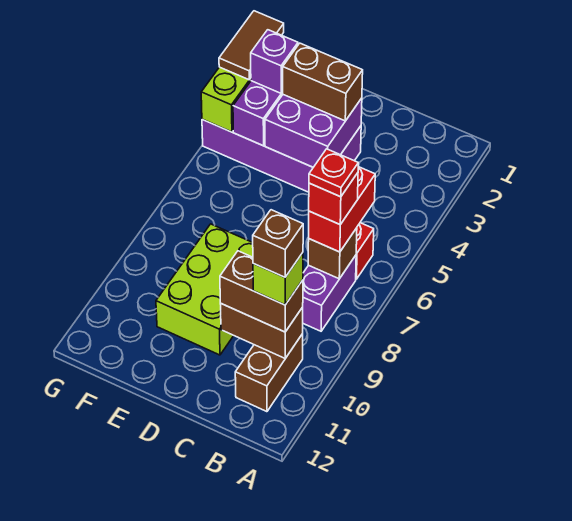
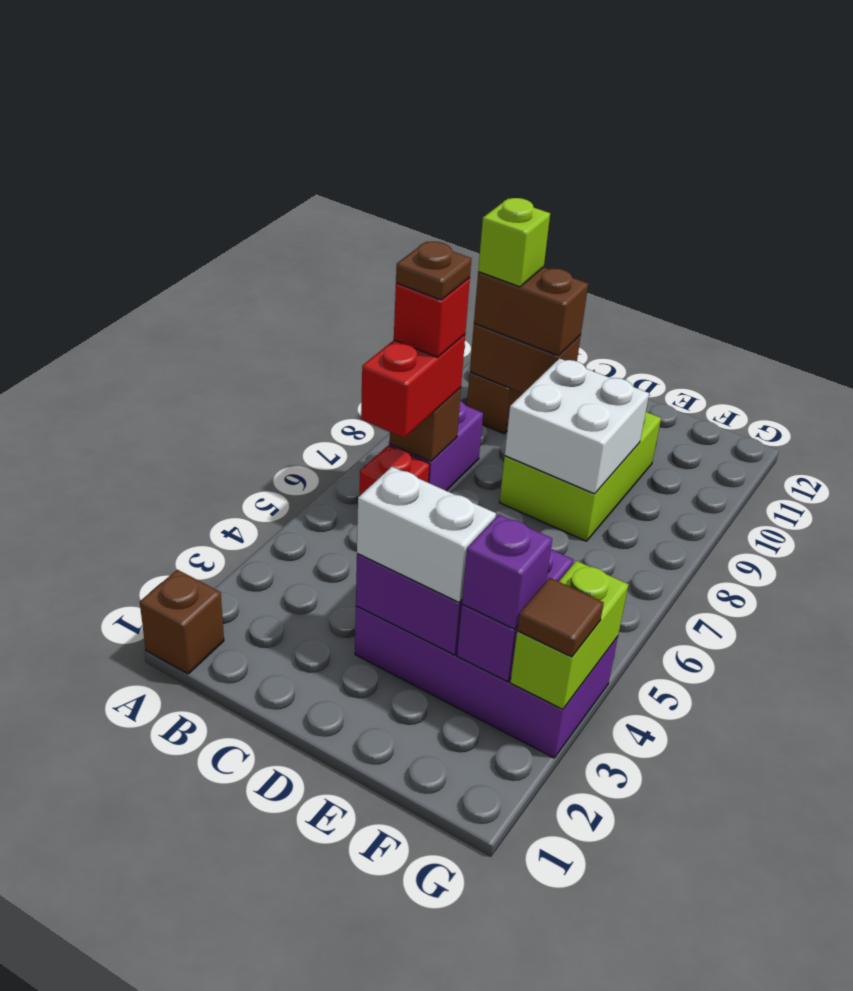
red 1x1 plate [309,149,358,197] -> brown 1x1 plate [396,242,471,300]
brown 1x1 brick [253,210,303,277] -> brown 1x1 brick moved to [140,570,224,674]
brown 1x2 brick [283,43,363,121] -> white 1x2 brick [357,467,496,602]
none -> white 2x2 brick [505,358,649,494]
brown 1x2 tile [219,11,284,80] -> brown 1x1 tile [517,578,604,657]

